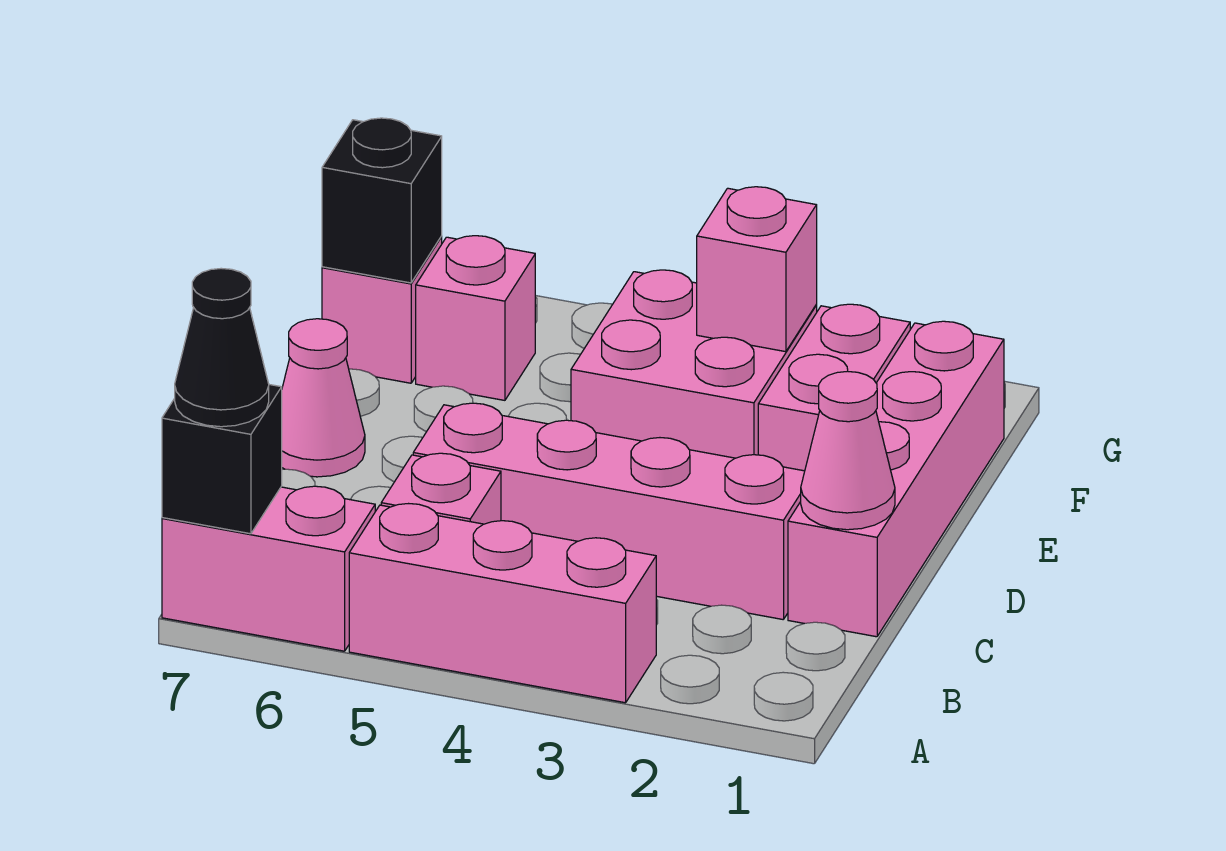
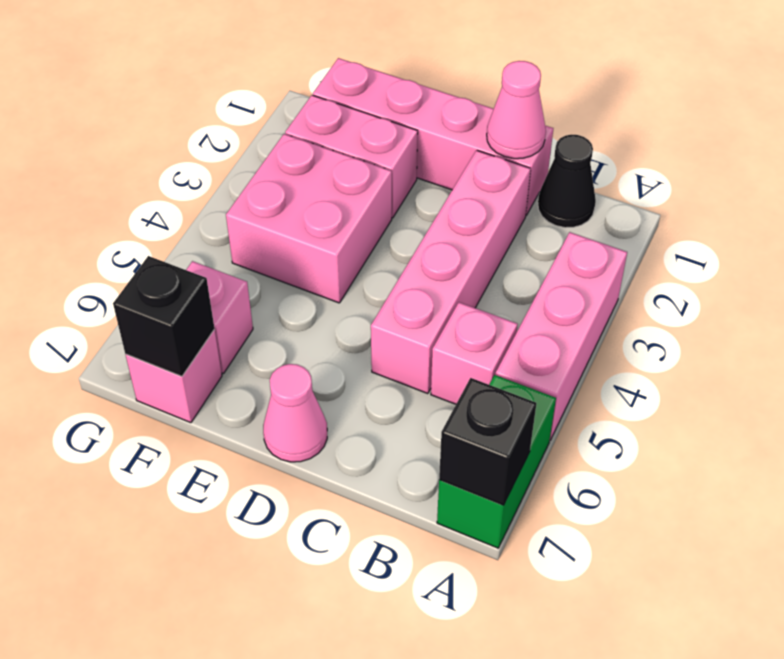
pink 1x2 brick [162,486,375,651] -> green 1x2 brick [437,375,556,548]
black 1x1 cone [175,268,269,427] -> black 1x1 cone moved to [538,135,596,228]
pink 1x1 brick [697,187,817,352] -> none

